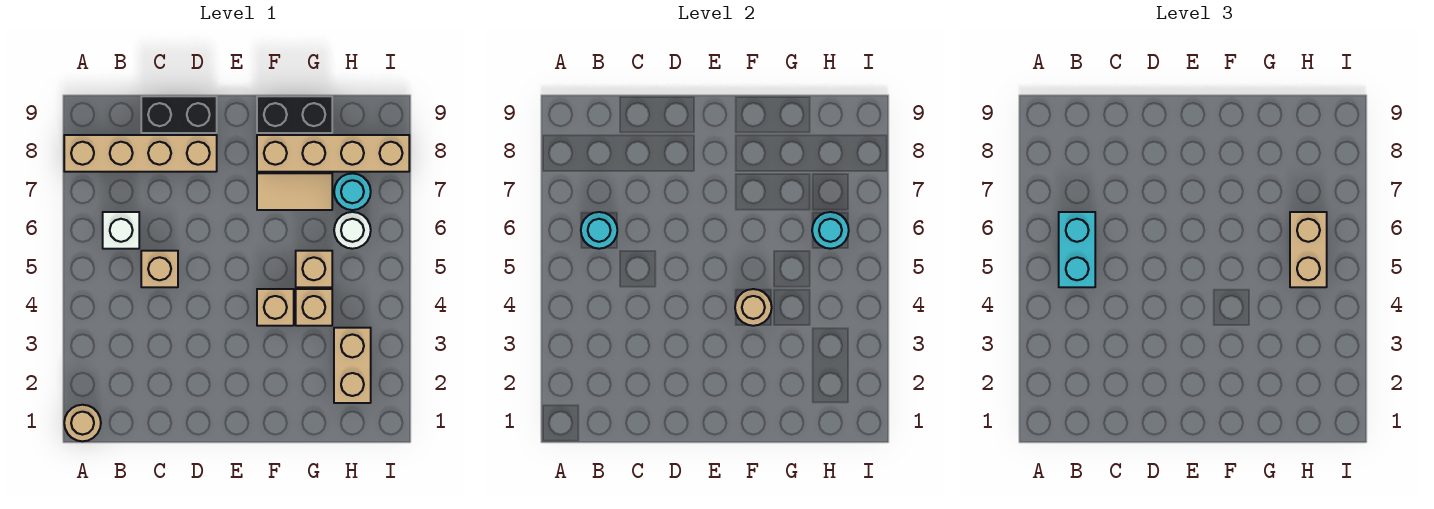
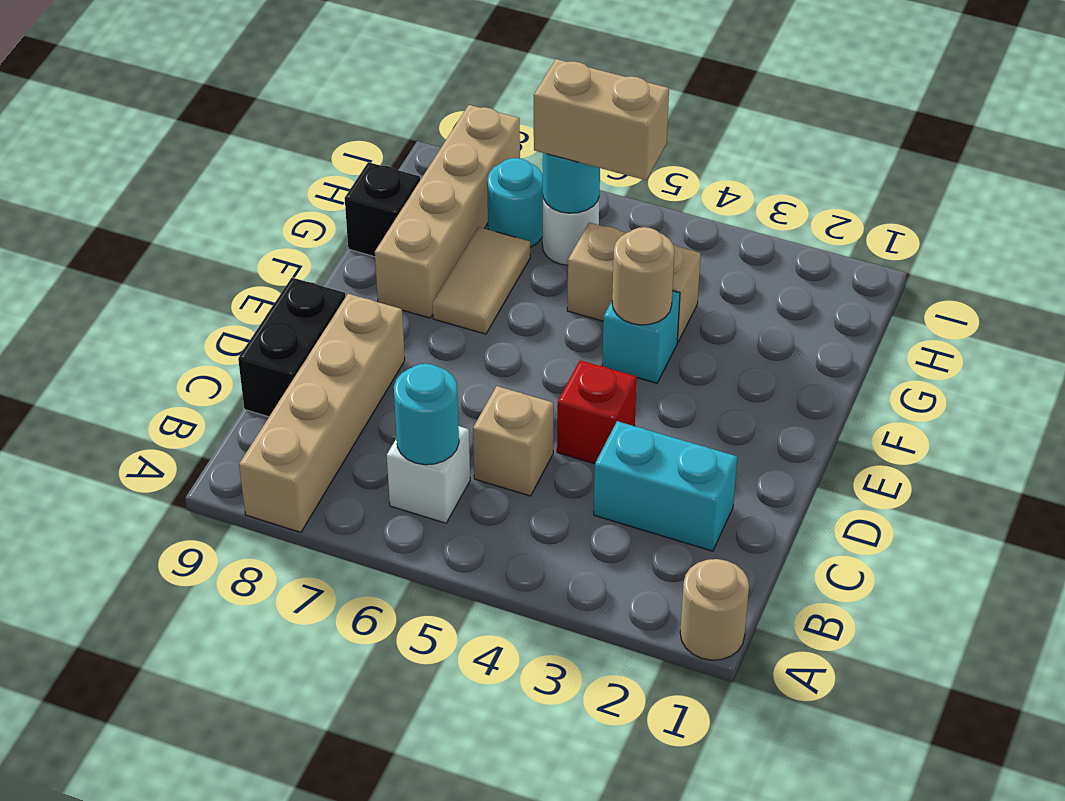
cyan 1x2 brick [1059,212,1095,287] -> cyan 1x2 brick moved to [594,421,737,551]
none -> red 1x1 brick [557,360,637,464]
tan 1x1 brick [257,289,294,326] -> cyan 1x1 brick [602,291,680,383]
black 1x2 brick [257,96,332,133] -> black 1x1 brick [345,162,420,257]
tan 1x2 brick [334,328,371,403] -> none

